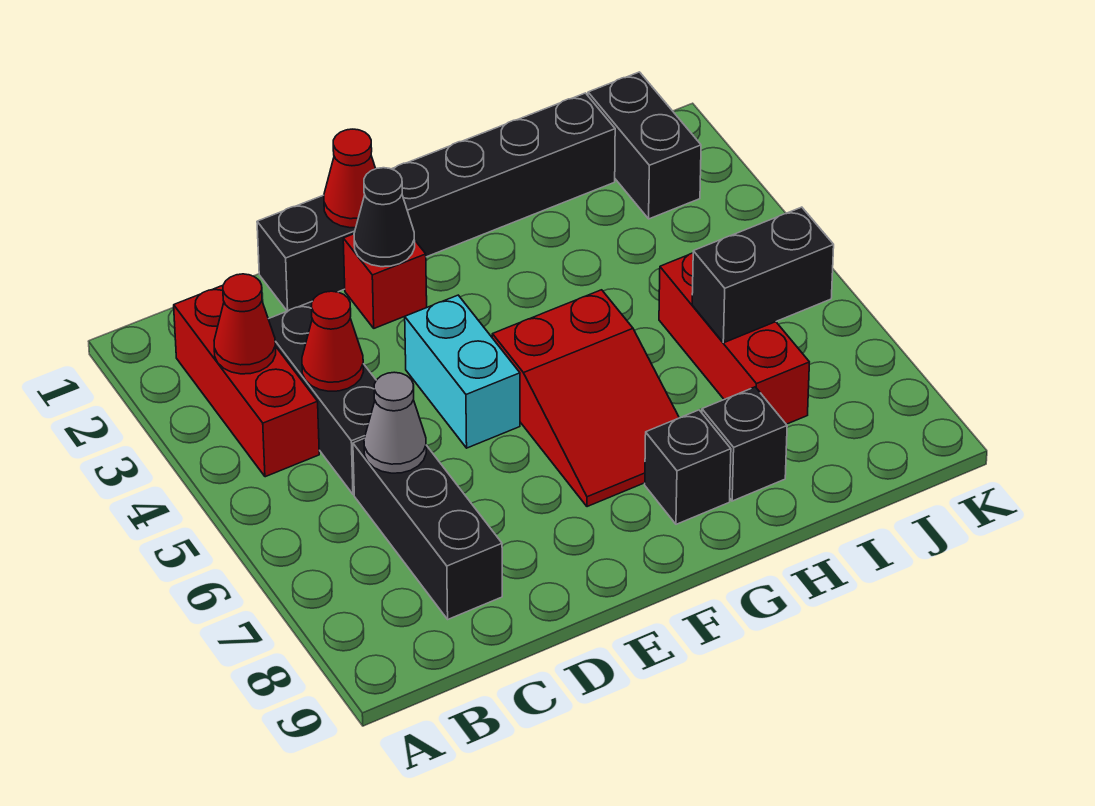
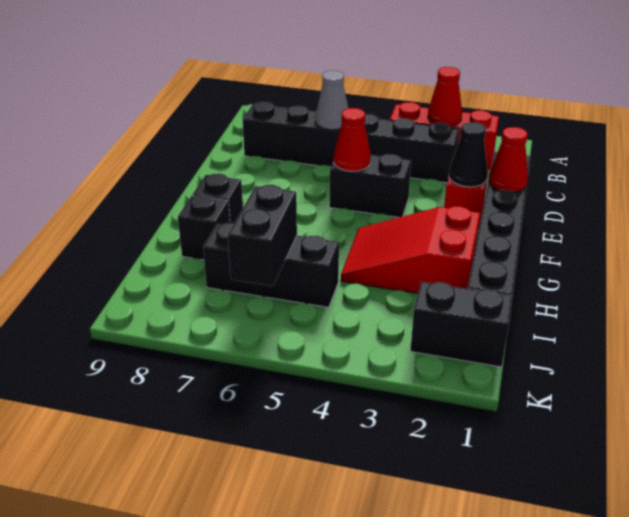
red 1x1 cone [302,291,364,391] -> red 1x1 cone moved to [334,108,371,171]
cyan 1x2 brick [405,295,520,448] -> black 1x2 brick [329,154,411,217]
red 2x3 slope [492,290,679,507] -> red 2x3 slope moved to [341,206,480,294]
red 1x3 brick [659,253,809,424] -> black 1x3 brick [203,223,339,307]

